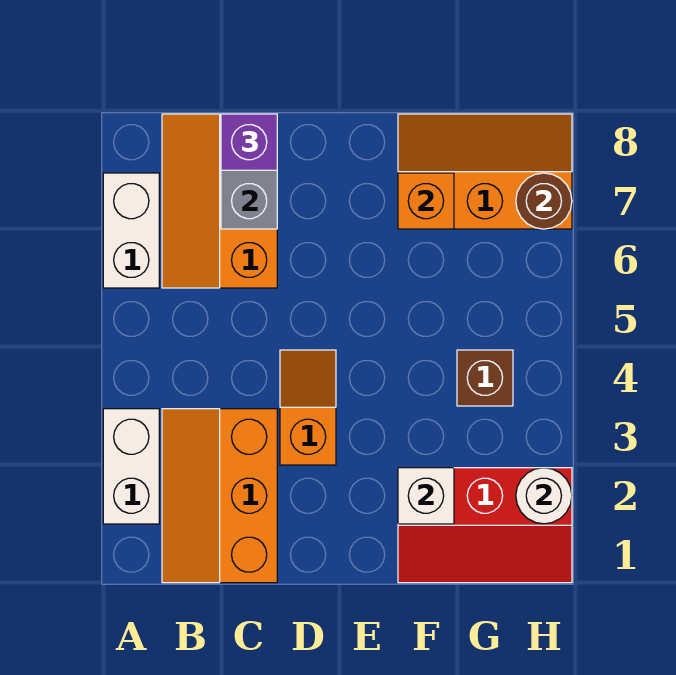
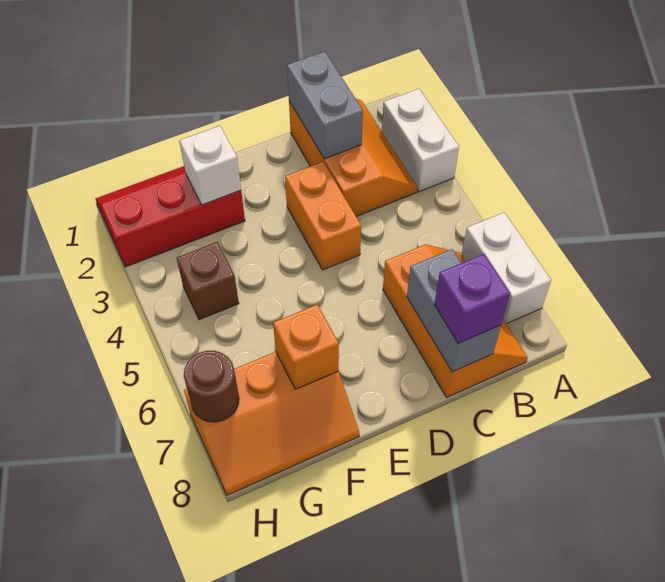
none -> grey 1x2 brick [287,51,363,159]
orange 1x2 slope [280,350,336,465] -> orange 1x2 brick [285,162,361,270]
white 1x1 round brick [516,468,572,524] -> none

